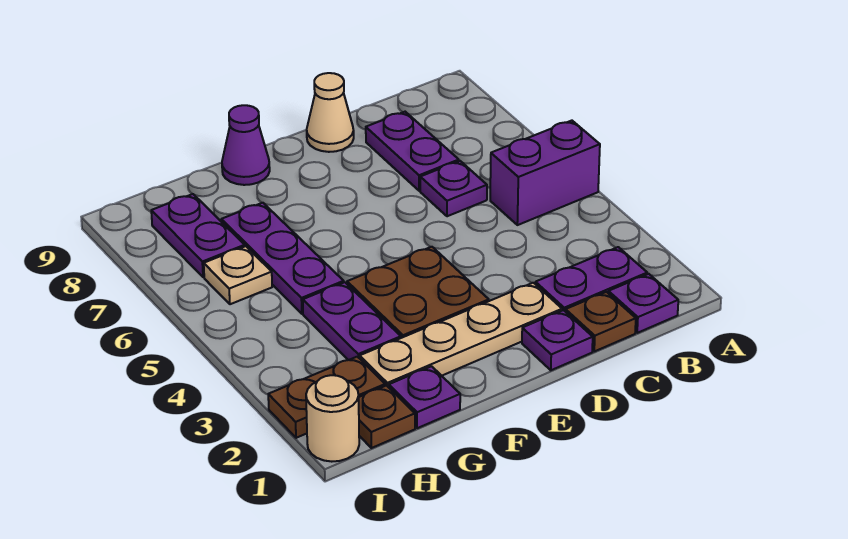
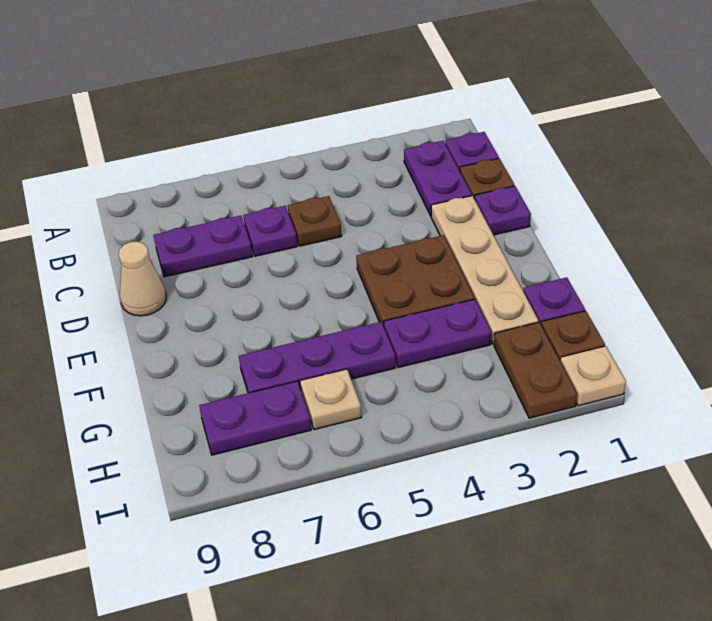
purple 1x2 brick [490,121,600,225] -> none
none -> brown 1x1 plate [288,196,342,246]
purple 1x1 cone [222,105,270,185] -> none
tan 1x1 round brick [306,375,359,462] -> tan 1x1 plate [560,346,626,406]

